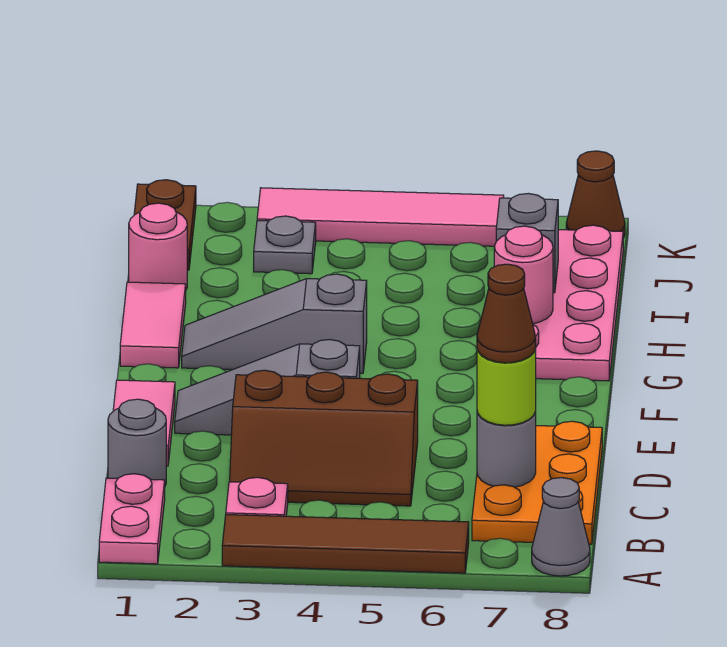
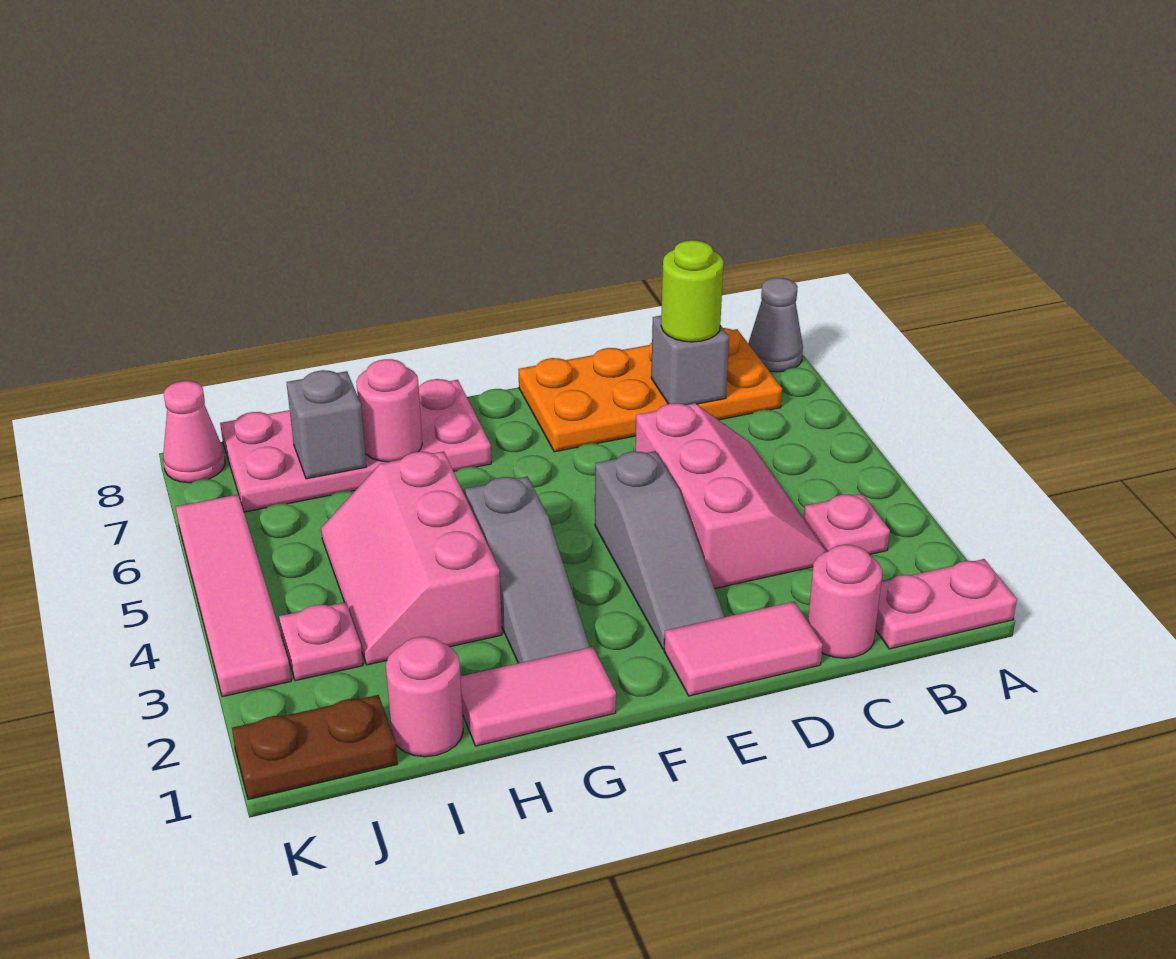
brown 1x4 tile [222,515,469,573] -> none
orange 2x3 plate [472,421,602,544] -> orange 2x4 plate [518,328,782,452]
grey 1x1 round brick [108,399,166,485] -> pink 1x1 round brick [808,545,882,658]
brown 2x3 slope [230,370,418,506] -> pink 2x3 slope [635,403,827,588]
grey 1x1 round brick [477,412,536,487] -> grey 1x1 brick [651,316,729,405]
brown 1x1 cone [477,264,536,363] -> none
none -> pink 2x3 slope [321,451,502,665]
grey 1x1 plate [254,216,316,274] -> pink 1x1 plate [279,602,363,681]
brown 1x1 cone [566,151,625,238] -> pink 1x1 cone [163,381,225,483]

